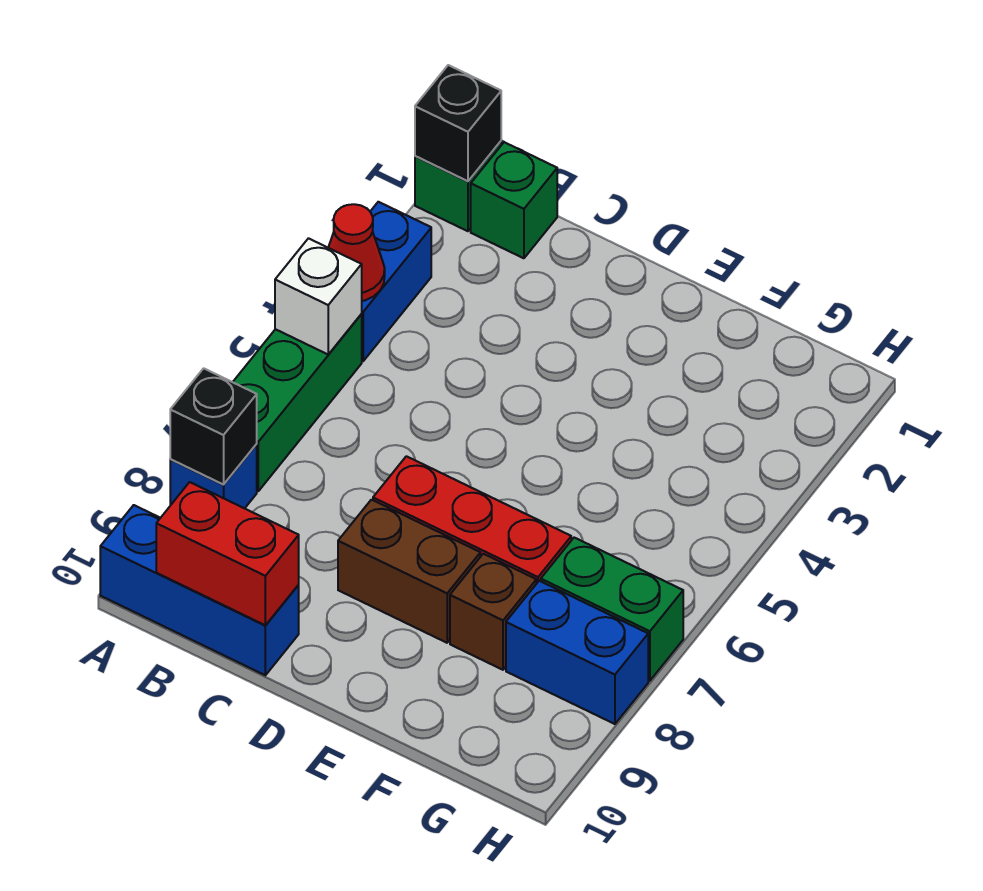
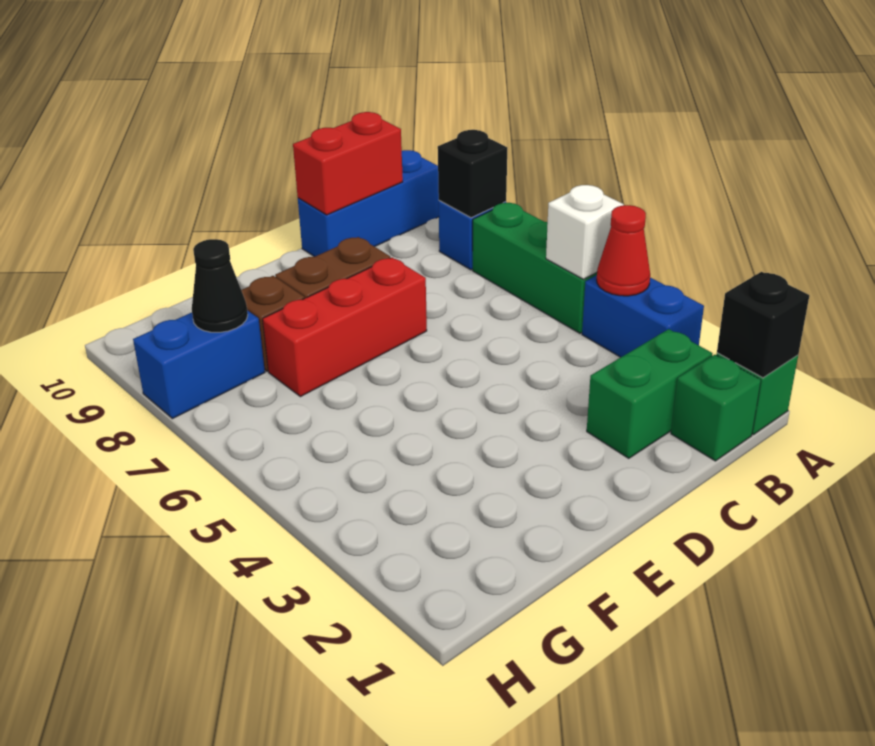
green 1x2 brick [541,538,683,681] -> green 1x2 brick moved to [587,329,713,458]
none -> black 1x1 cone [192,239,248,332]

